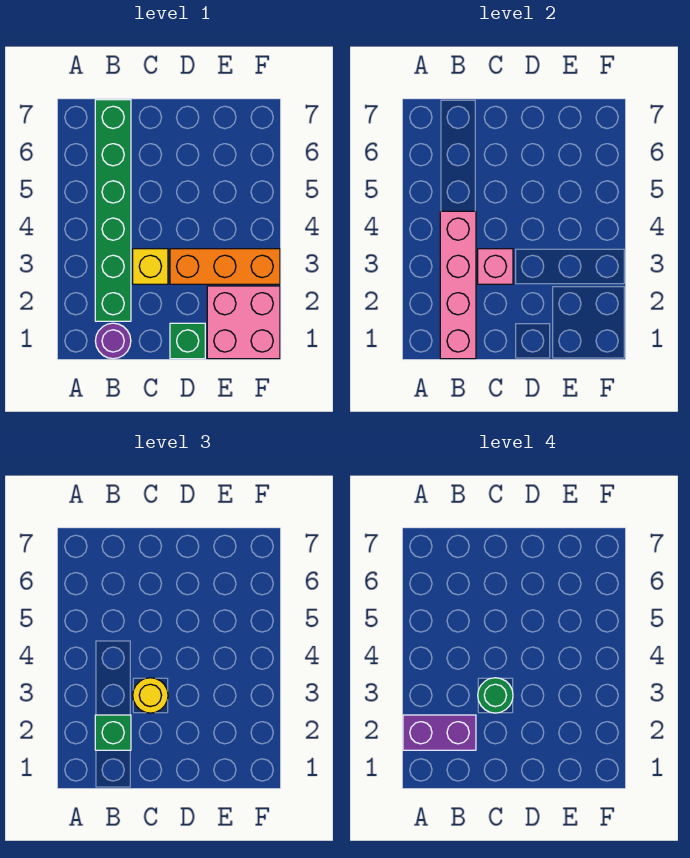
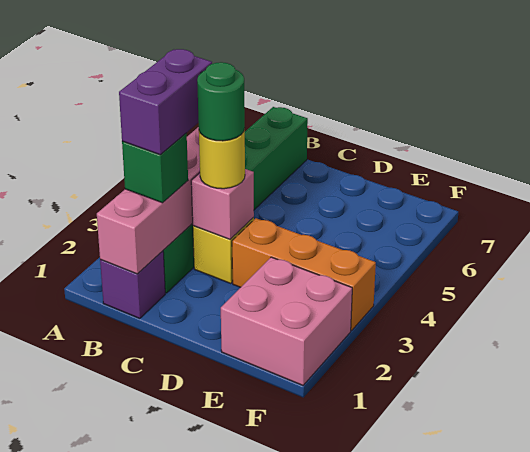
purple 1x2 brick [403,715,476,750] -> purple 1x2 brick turned to [119,49,212,155]
purple 1x1 round brick [95,323,131,359] -> purple 1x1 brick [100,251,165,318]
green 1x1 brick [170,323,205,359] -> none

